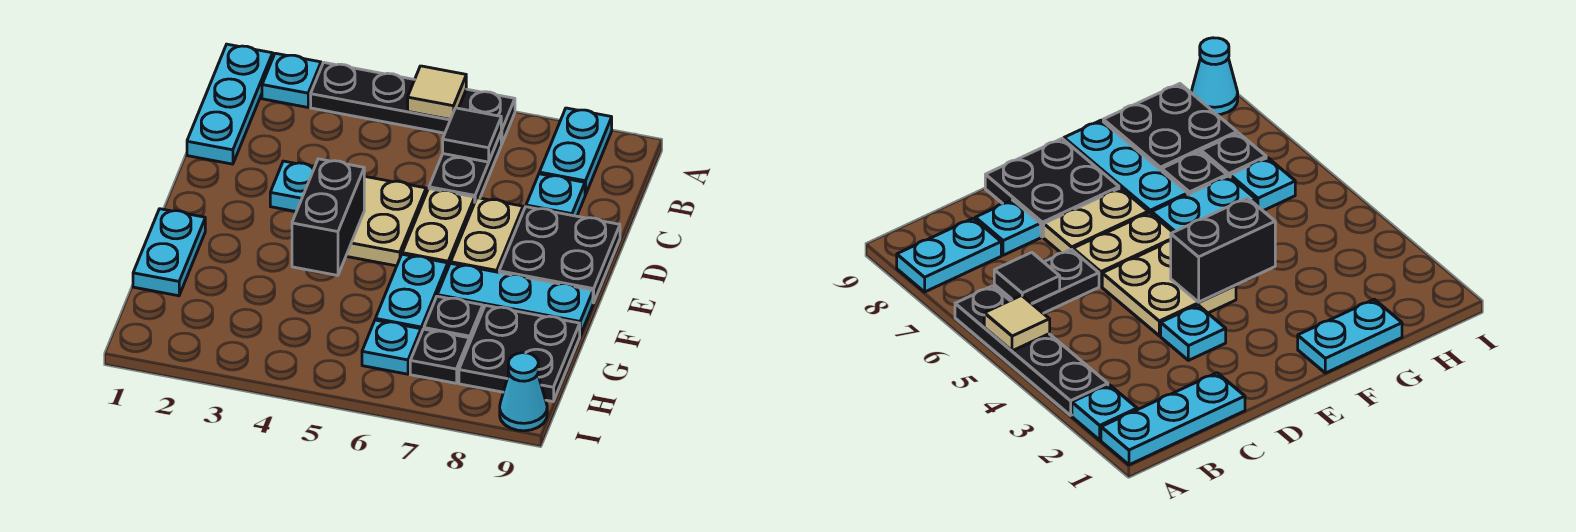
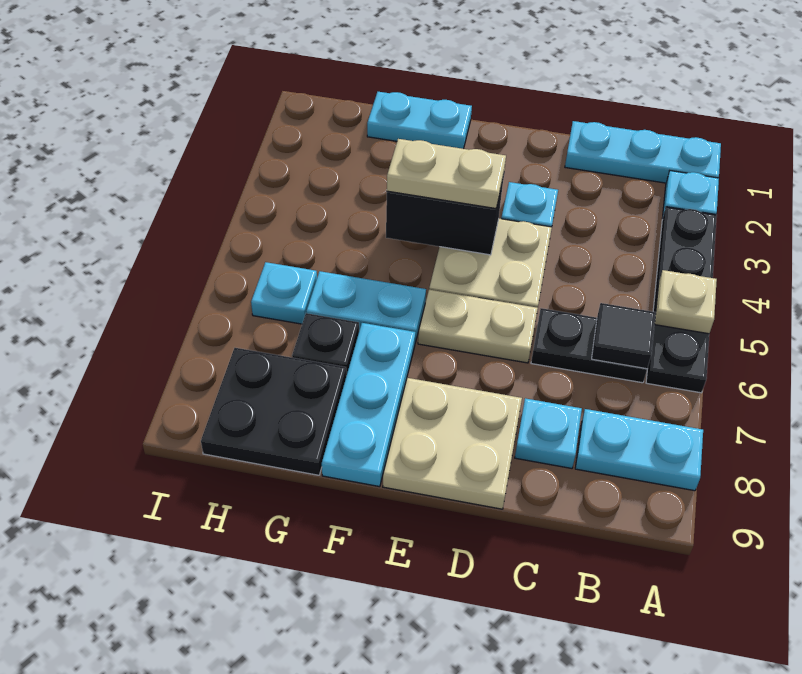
tan 1x1 tile [408,66,466,119] -> tan 1x1 plate [655,270,717,334]
tan 1x2 plate [451,198,523,272] -> tan 1x2 plate moved to [387,139,506,209]
black 2x2 plate [499,207,620,303] -> tan 2x2 plate [383,378,522,509]
black 1x1 plate [410,329,469,383] -> none
cyan 1x1 cone [500,353,547,431] -> none

